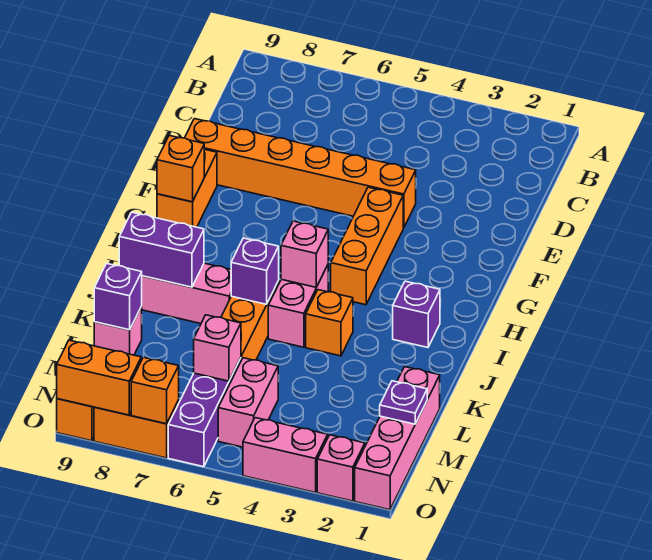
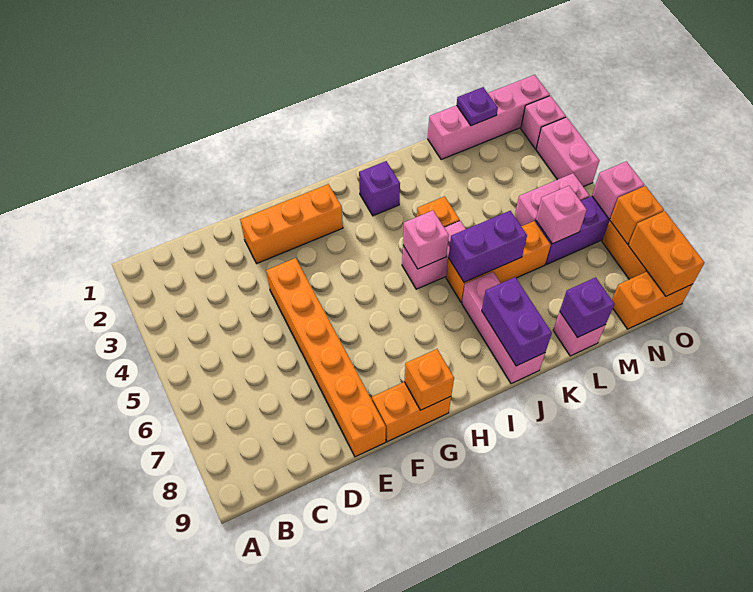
orange 1x3 brick [331,187,403,305] -> orange 1x3 brick moved to [240,184,343,263]
purple 1x1 brick [231,238,279,304] -> purple 1x2 brick [448,211,527,282]
none -> pink 1x1 brick [592,161,644,219]

